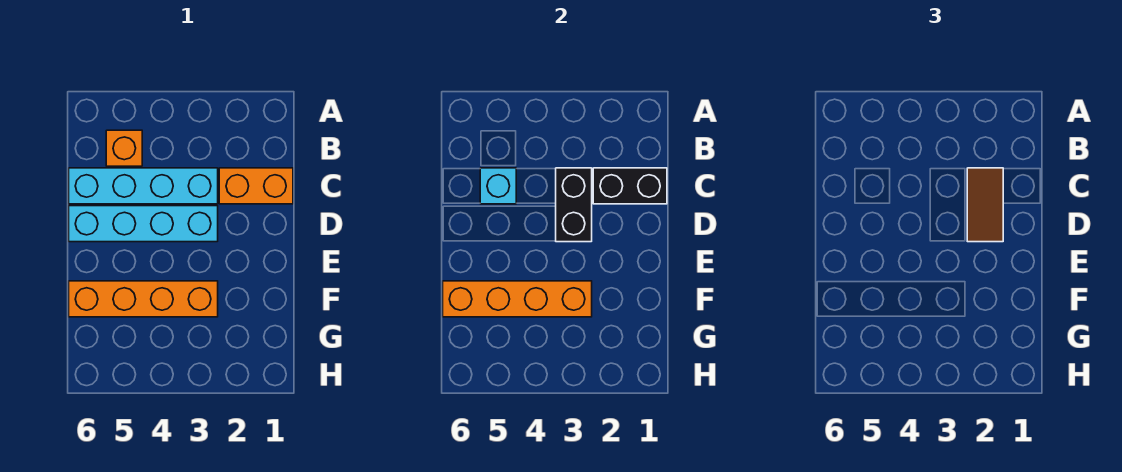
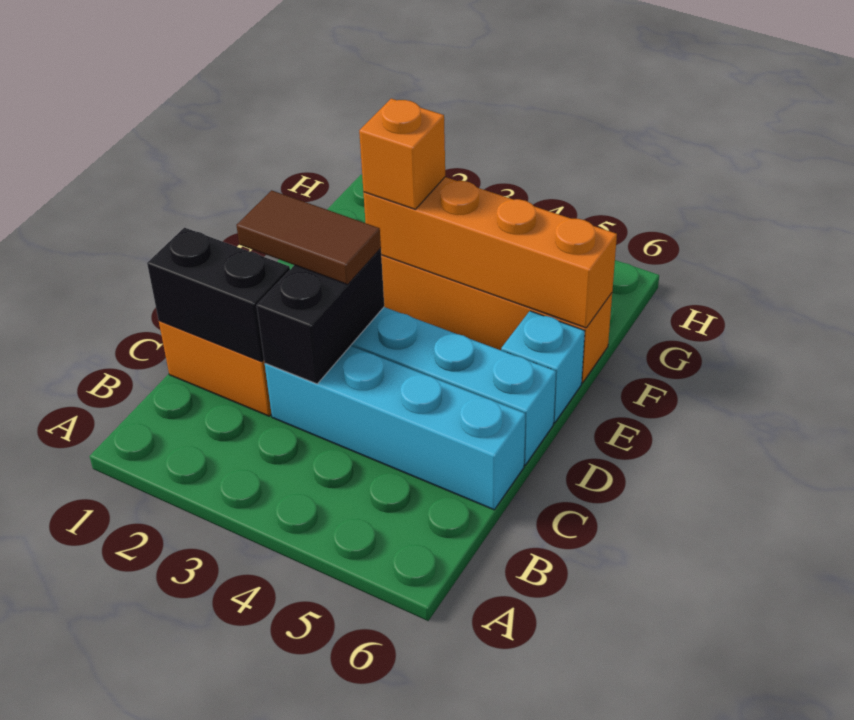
orange 1x1 brick [106,130,142,166] -> orange 1x1 brick moved to [359,99,445,209]
brown 1x2 tile [967,168,1003,242] -> brown 1x2 tile turned to [236,190,381,285]
cyan 1x1 brick [480,168,516,204] -> cyan 1x1 brick moved to [501,311,585,423]

